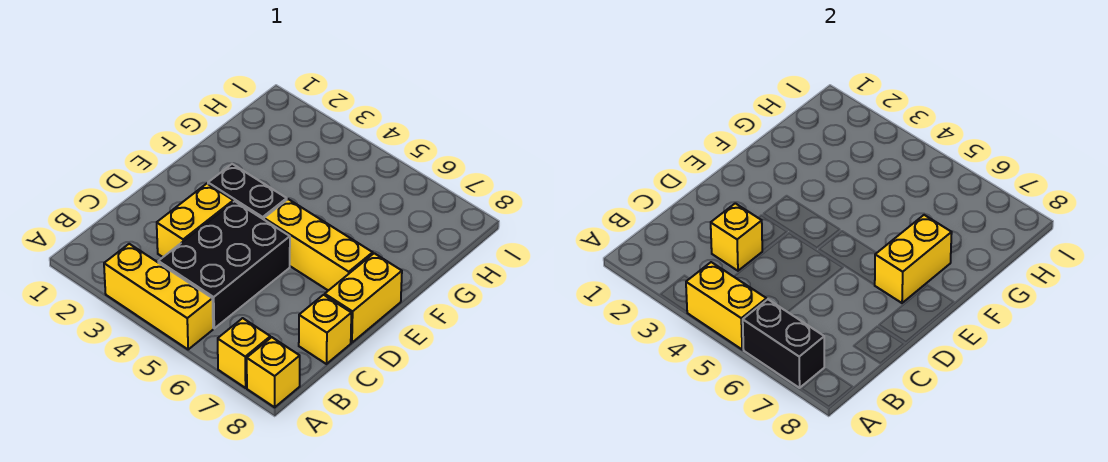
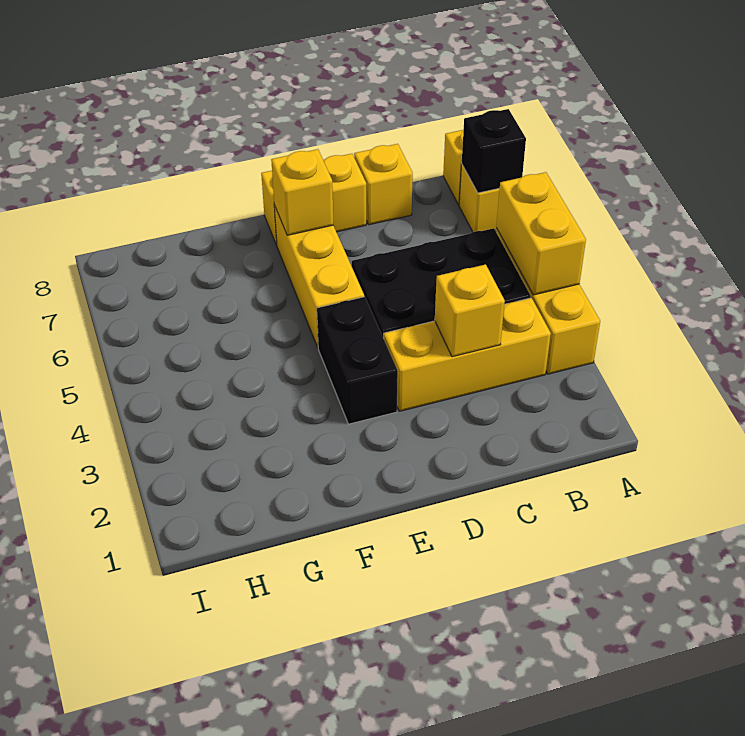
black 1x2 brick [743,299,824,388] -> black 1x1 brick [462,109,526,193]
yellow 1x2 brick [157,184,233,257] -> yellow 1x3 brick [384,298,551,411]
yellow 1x2 brick [875,215,952,303] -> yellow 1x1 brick [271,149,333,235]

